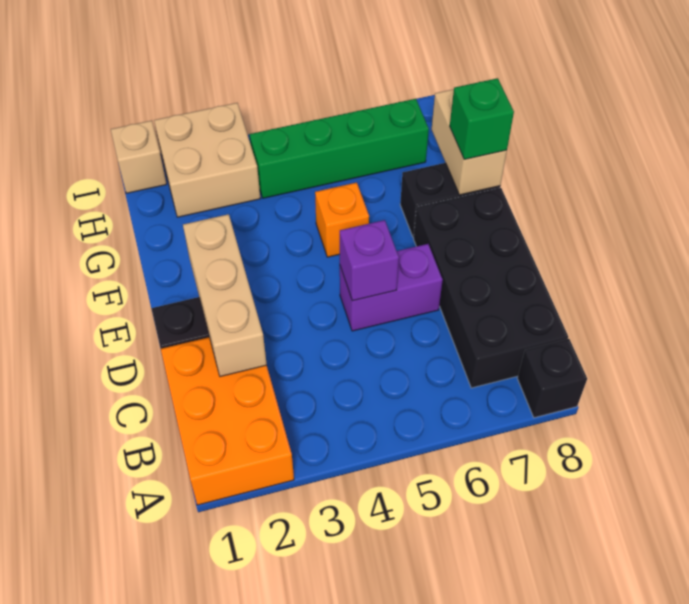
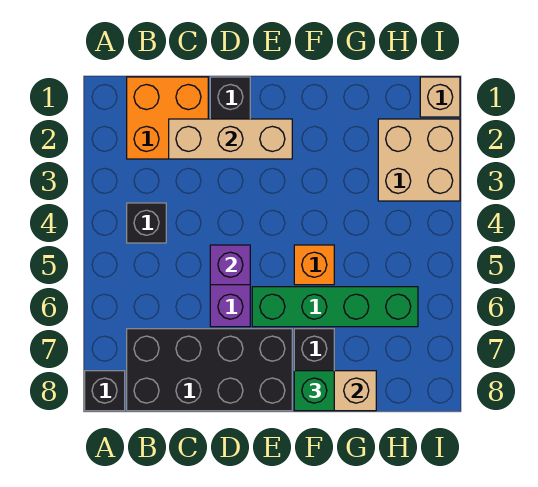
orange 2x3 brick [161,337,294,505] -> orange 2x2 brick [127,77,208,159]
none -> black 1x1 brick [127,203,166,243]
green 1x4 brick [250,99,429,198] -> green 1x4 brick turned to [252,287,418,327]

